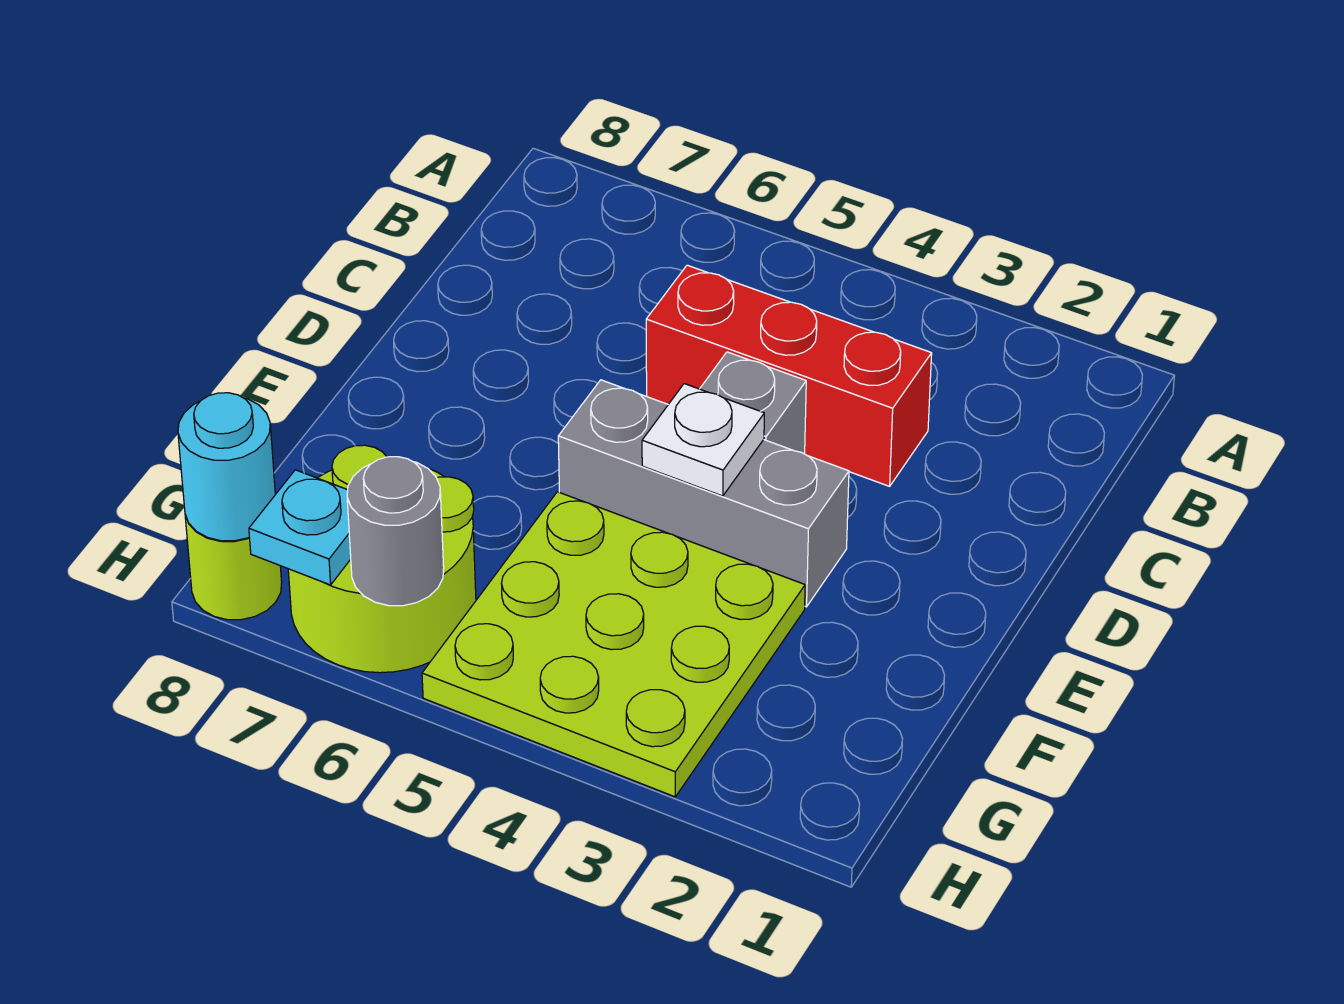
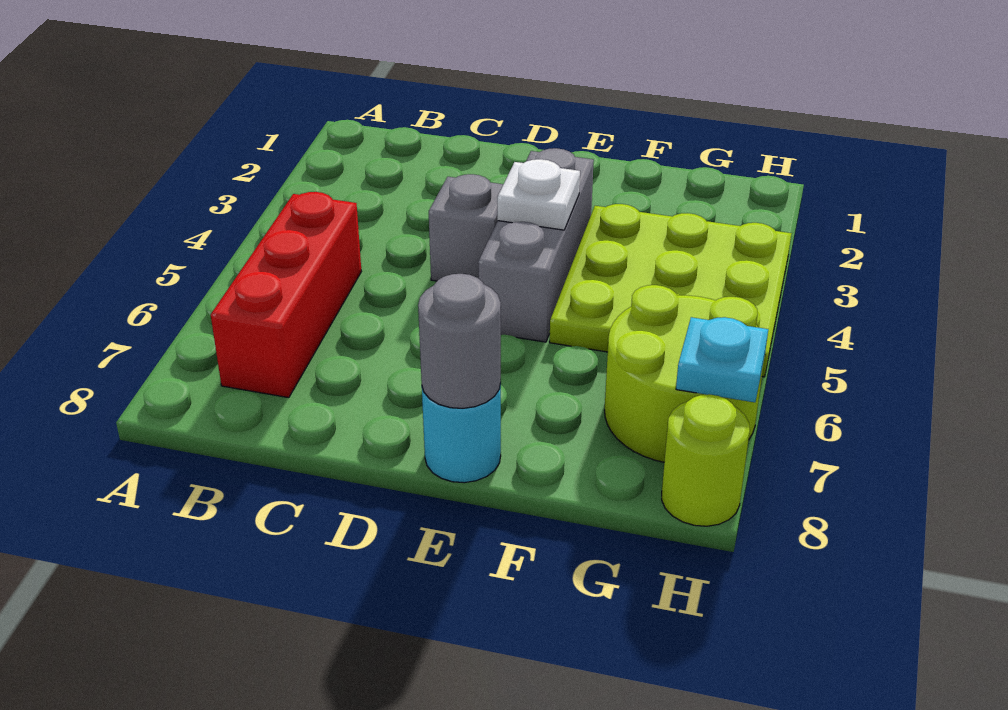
red 1x3 brick [646,265,932,486] -> red 1x3 brick moved to [211,192,361,398]
grey 1x1 round brick [347,457,444,606] -> grey 1x1 round brick moved to [418,274,501,408]
cyan 1x1 round brick [178,393,275,541] -> cyan 1x1 round brick moved to [422,383,501,483]

